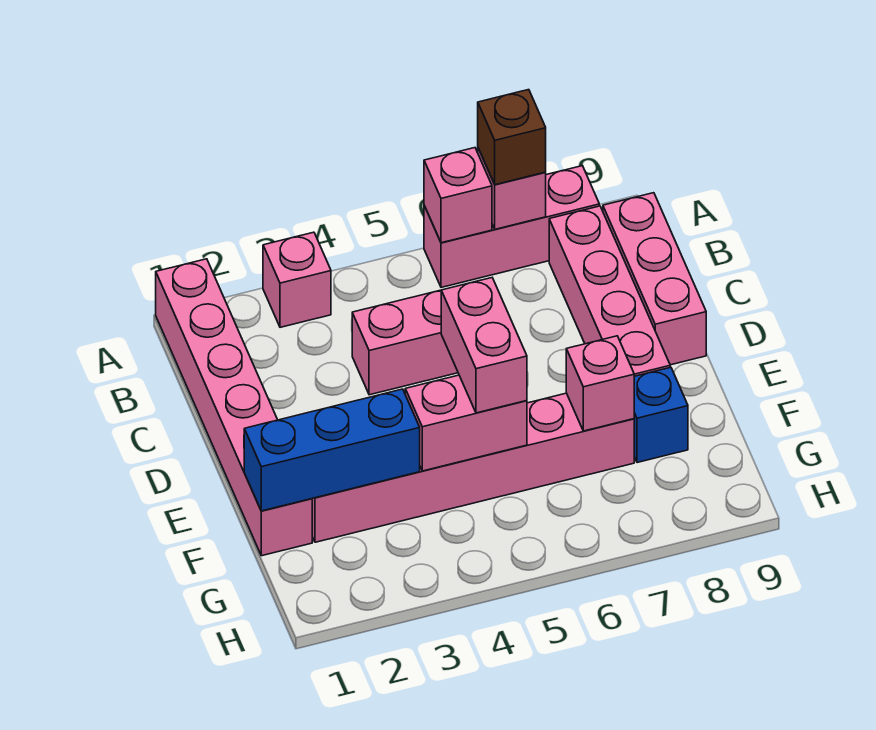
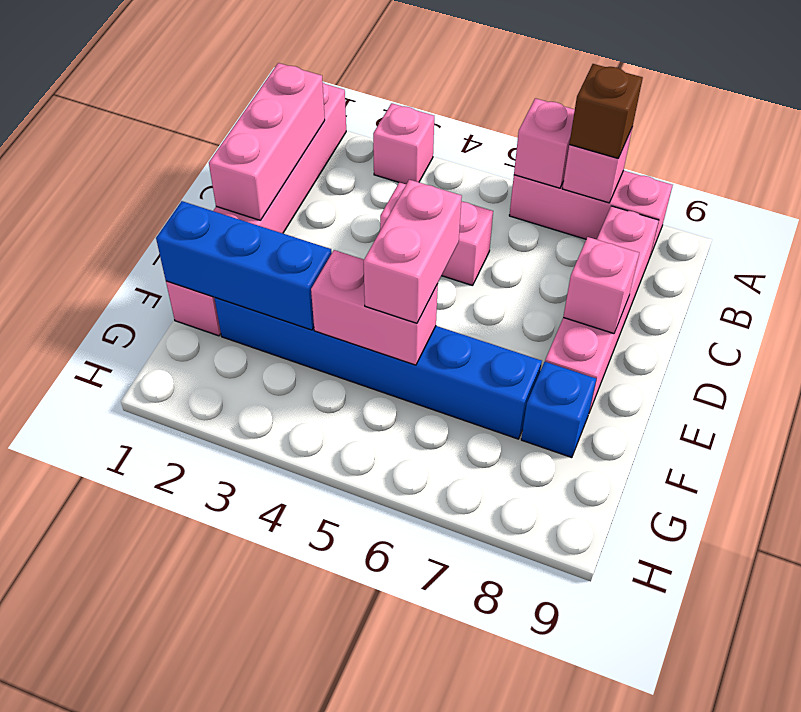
pink 1x3 brick [603,193,706,365] -> pink 1x3 brick moved to [209,63,325,220]
pink 1x6 brick [312,393,634,542] -> blue 1x6 brick [215,298,542,439]
pink 1x1 brick [566,336,634,431] -> pink 1x1 brick moved to [563,237,639,334]

